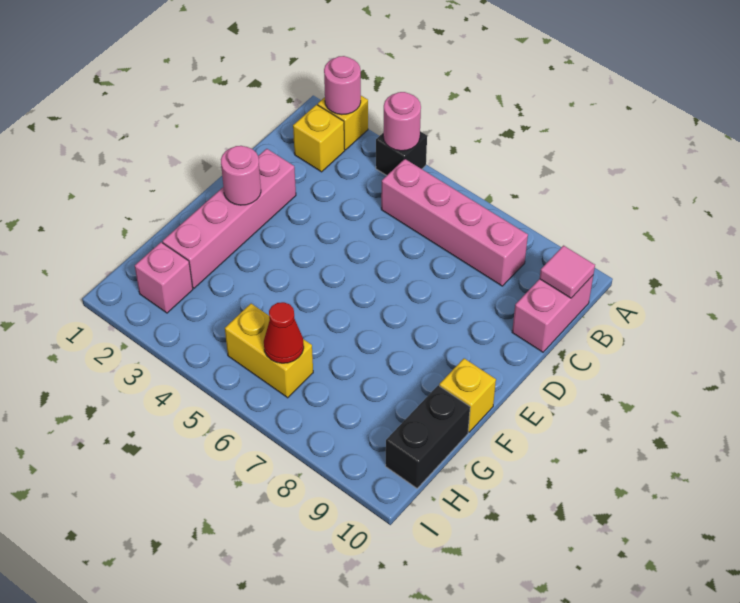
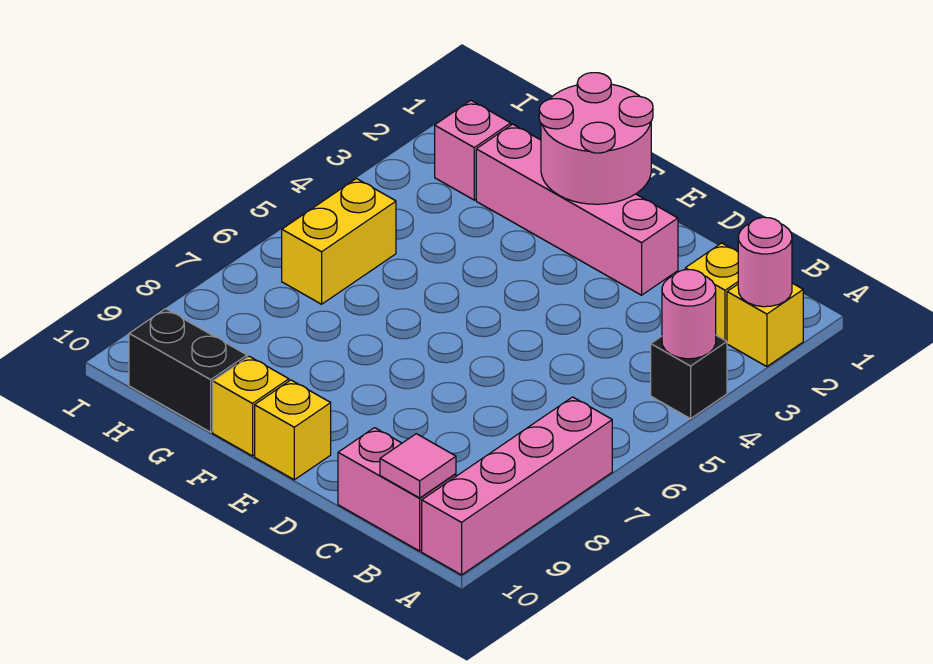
pink 1x4 brick [381,159,528,286] -> pink 1x4 brick moved to [422,397,612,575]
pink 1x1 round brick [221,146,261,205] -> pink 2x2 round brick [539,73,653,204]
none -> yellow 1x1 brick [255,380,331,480]
red 1x1 cone [264,302,304,363] -> none

